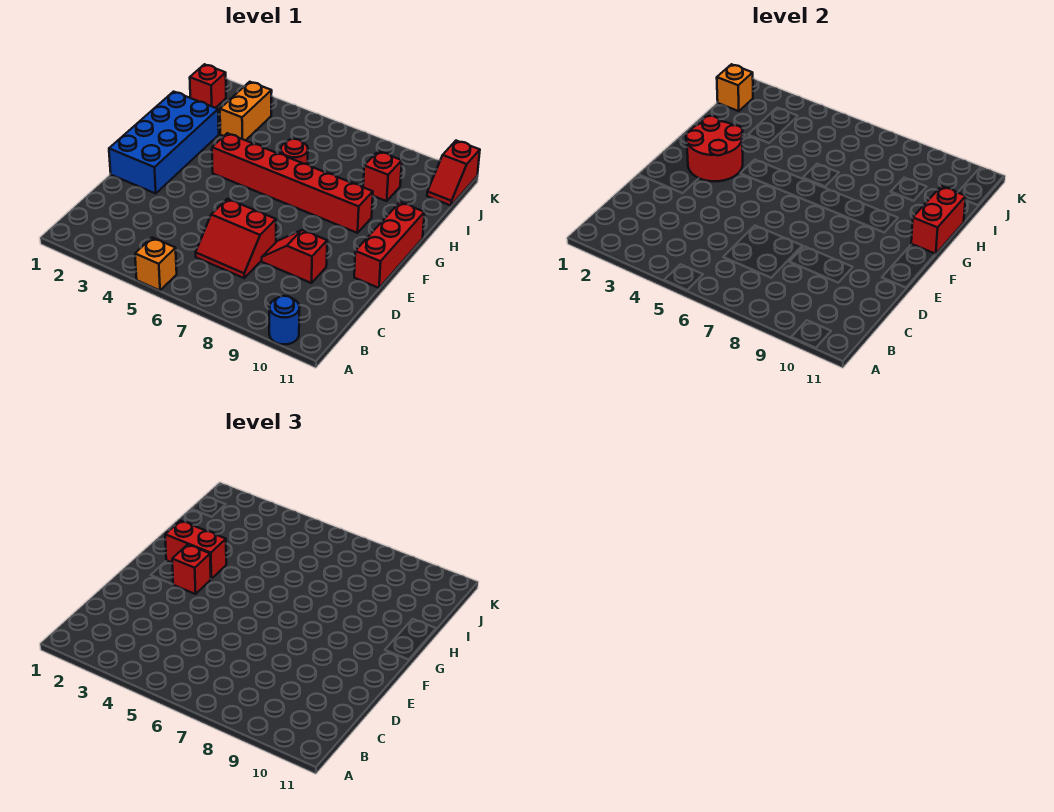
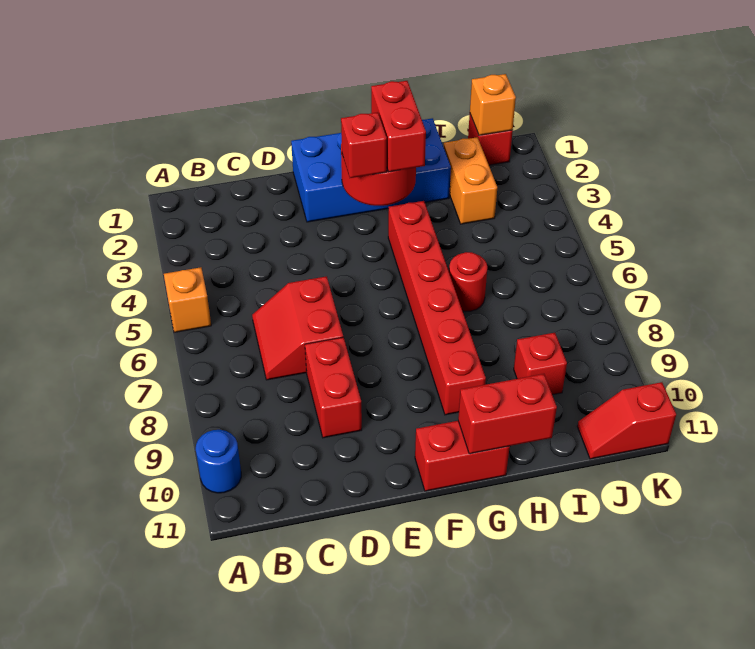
red 1x2 slope [262,230,327,283] -> red 1x2 brick [305,337,362,438]
red 1x3 brick [354,202,424,288] -> red 1x2 brick [415,421,510,491]
orange 1x2 brick [220,82,272,140] -> orange 1x2 brick turned to [443,137,497,224]

